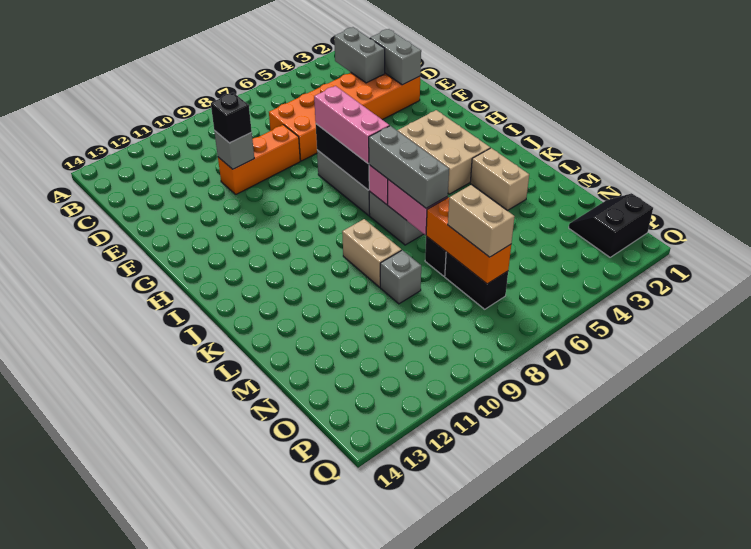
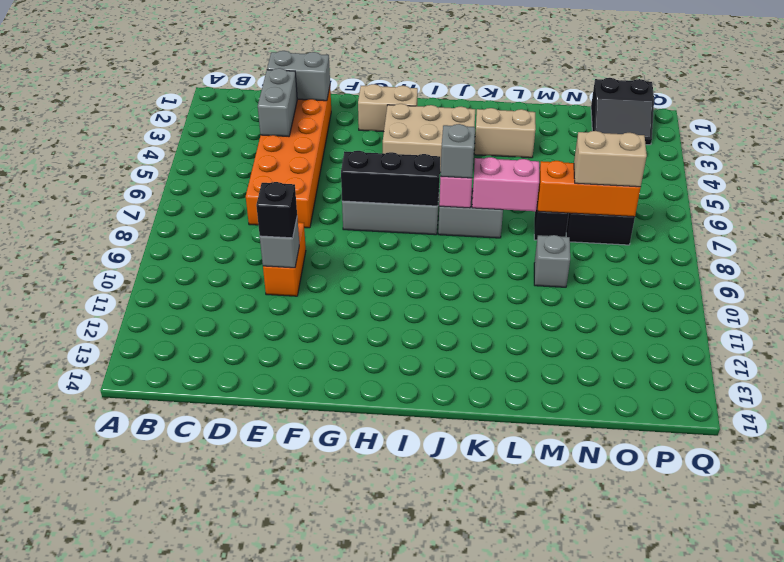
grey 1x2 brick [334,27,385,83] -> grey 1x2 brick turned to [258,68,297,136]
orange 1x3 brick [218,125,300,194] -> orange 1x2 brick [263,222,306,296]
pink 1x3 brick [314,86,389,164] -> none
grey 1x3 brick [369,126,449,208] -> grey 1x1 brick [441,124,475,178]
tan 1x2 brick [342,219,401,287] -> tan 1x2 brick moved to [358,84,418,132]
black 2x2 slope [569,193,653,257] -> black 2x2 slope turned to [591,78,654,145]

